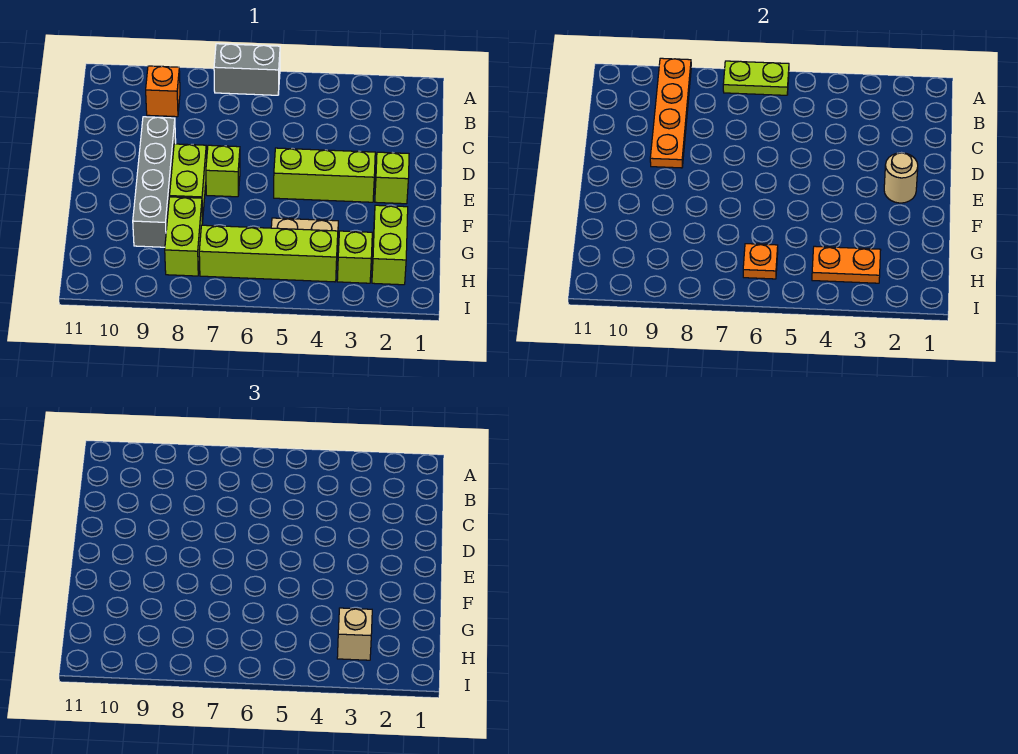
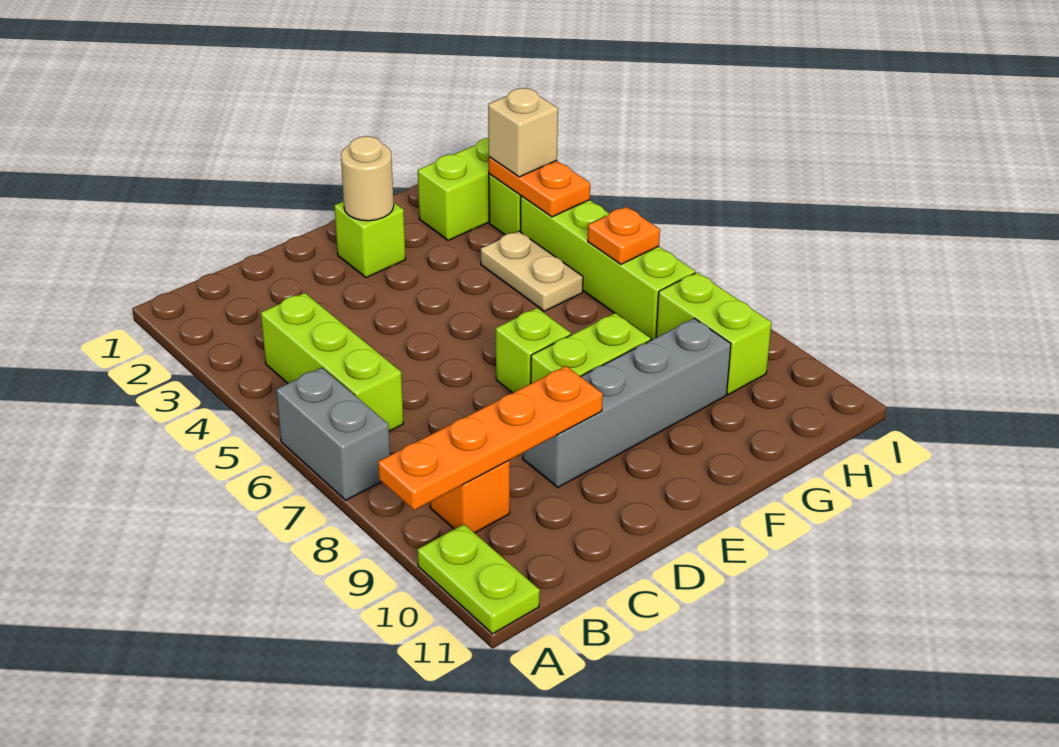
lime 1x2 plate [723,61,789,95] -> lime 1x2 plate moved to [417,524,540,634]
lime 1x3 brick [274,148,375,202] -> lime 1x3 brick moved to [261,293,403,431]
lime 1x2 brick [165,197,203,276] -> lime 1x2 brick turned to [656,272,772,394]

